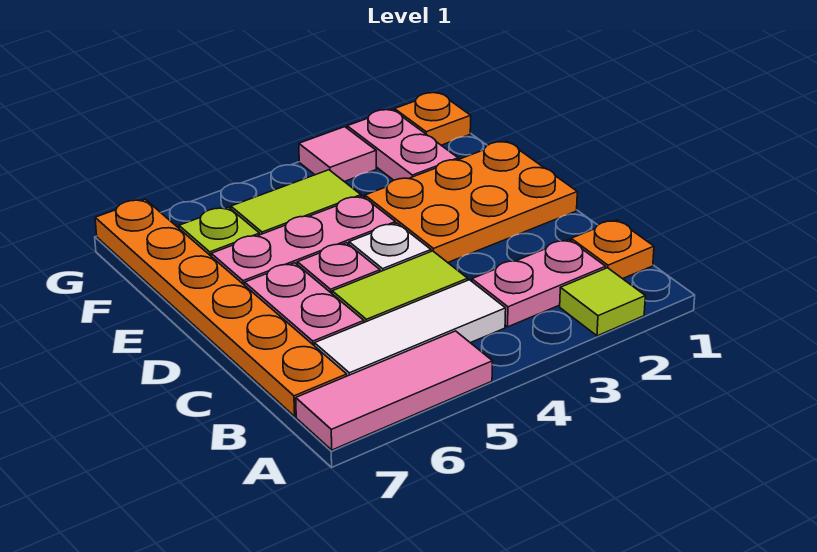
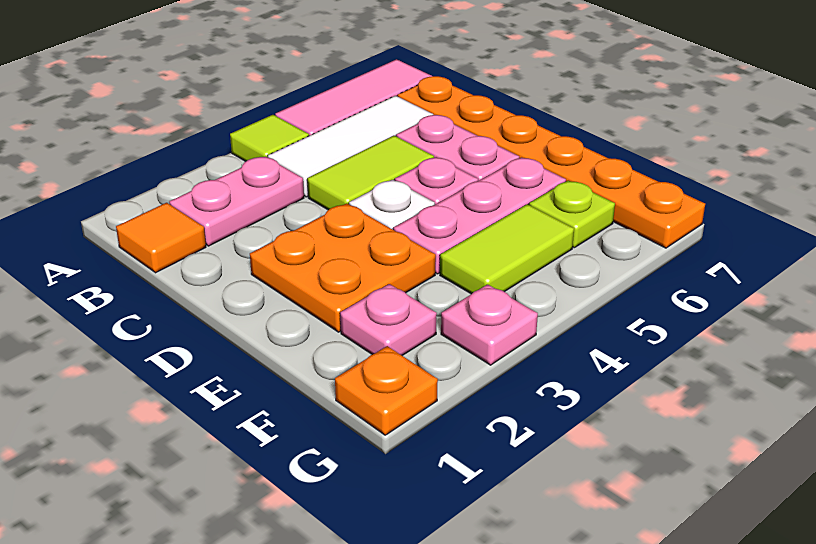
lime 1x1 tile [560,268,645,336] -> lime 1x1 tile moved to [230,115,309,162]
orange 1x1 plate [571,220,654,279] -> orange 1x1 tile [116,203,206,273]
orange 2x3 plate [365,141,577,262] -> orange 2x2 plate [250,203,436,332]
pink 1x2 plate [347,110,458,180] -> pink 1x1 plate [340,284,437,355]
pink 1x1 tile [299,127,376,182] -> pink 1x1 plate [441,284,538,365]

